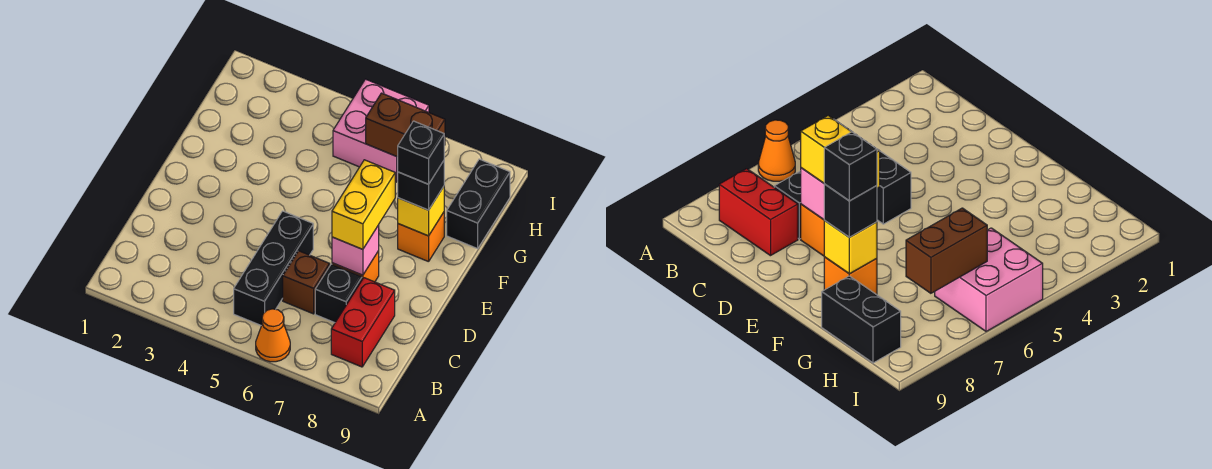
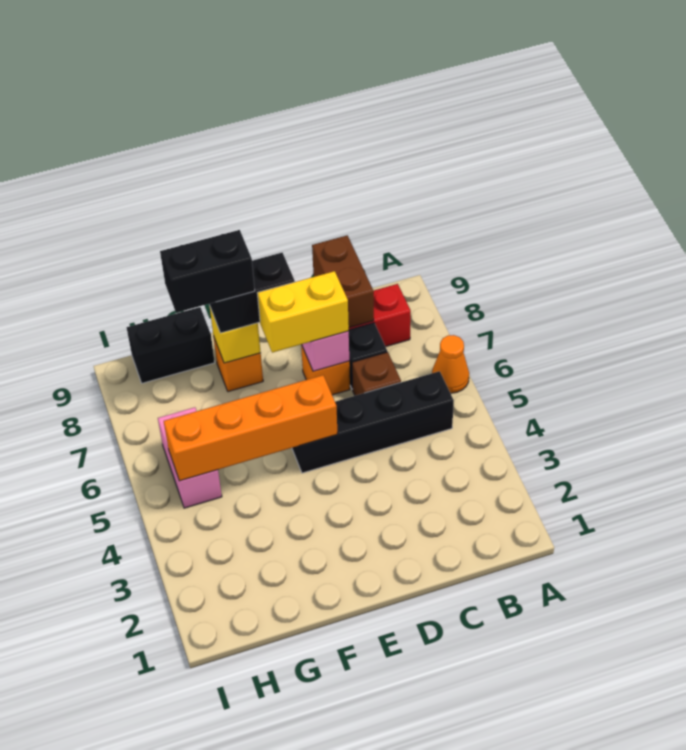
black 1x3 brick [234,211,313,326] -> black 1x4 brick [292,371,454,473]
none -> orange 1x4 brick [164,375,338,481]
black 1x1 brick [398,161,444,210] -> black 1x2 brick [209,253,295,333]
black 1x1 brick [398,121,444,184] -> black 1x2 brick [160,230,255,313]
pink 2x2 brick [333,79,429,182] -> pink 1x2 brick [158,407,222,508]
brown 1x2 brick [366,93,445,157] -> brown 1x2 brick moved to [312,235,374,328]

